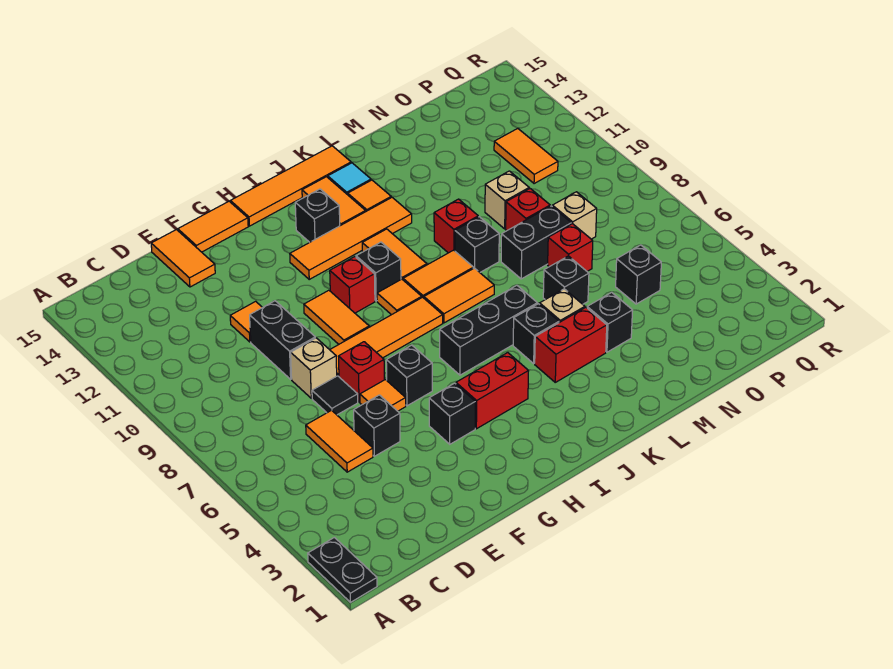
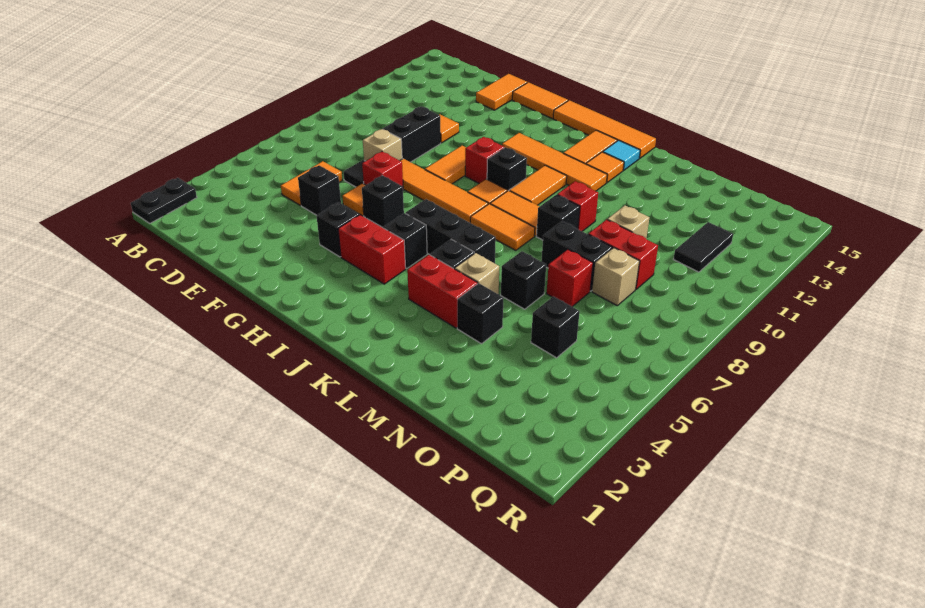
black 1x1 brick [295,189,340,242] -> black 1x1 brick moved to [383,213,427,269]
red 1x1 brick [506,189,550,231] -> red 1x2 brick [588,220,658,289]
orange 1x2 tile [494,128,558,184] -> black 1x2 tile [674,222,733,272]

